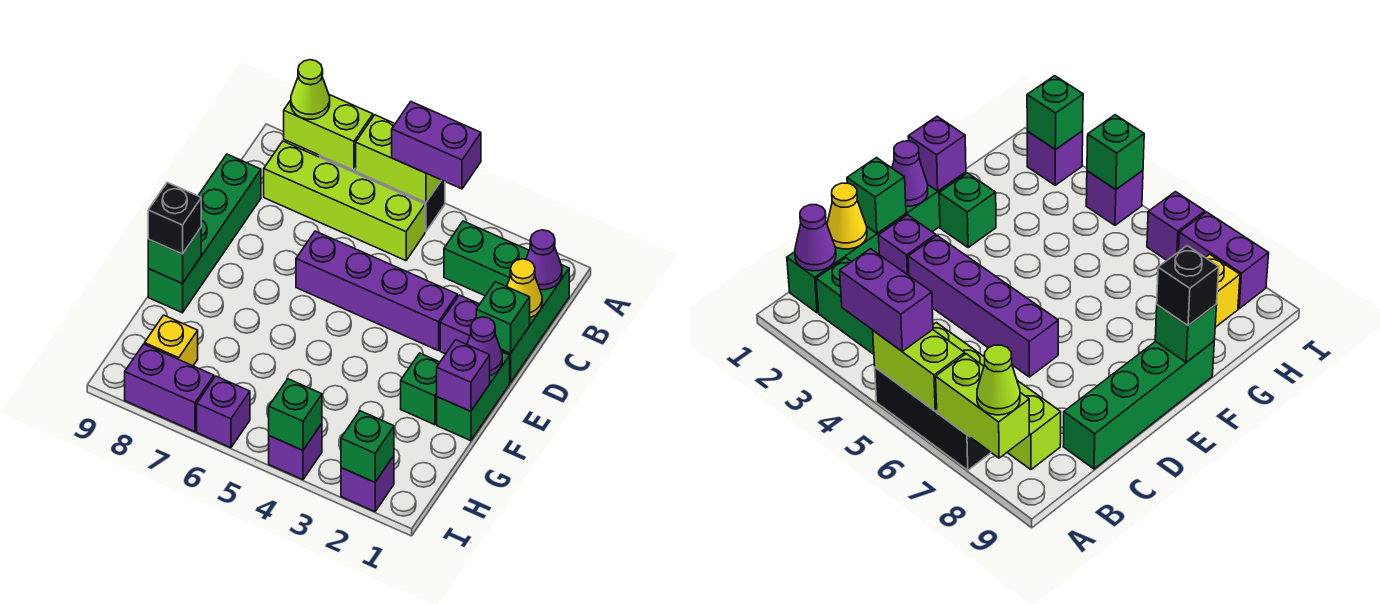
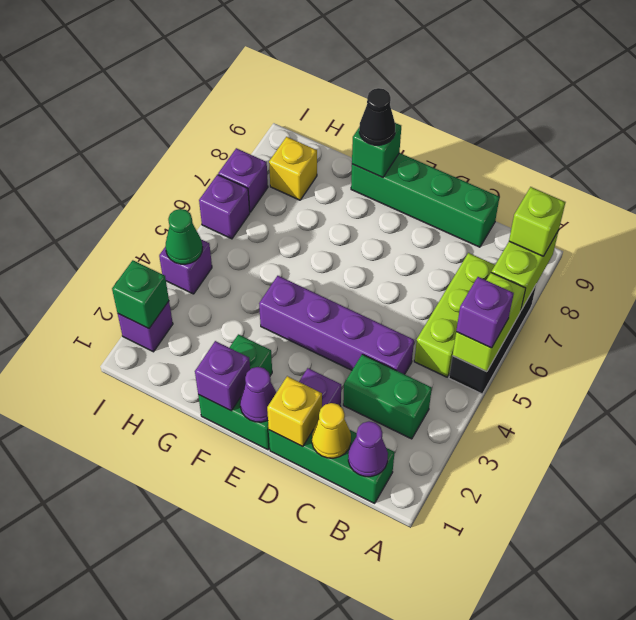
purple 1x2 brick [392,102,481,189] -> purple 1x1 brick [456,277,514,348]
lime 1x1 cone [291,60,330,119] -> lime 1x1 brick [509,187,565,256]
green 1x2 brick [444,221,529,296] -> green 1x2 brick turned to [343,354,432,439]
lime 1x4 brick [264,141,425,261] -> lime 1x3 brick [414,253,495,377]
green 1x1 brick [476,282,530,353] -> yellow 1x1 brick [267,376,322,447]
purple 1x4 brick [296,231,457,351] -> purple 1x4 brick turned to [259,276,414,374]
black 1x1 brick [148,182,201,254] -> black 1x1 cone [359,88,395,145]
green 1x1 brick [269,379,322,450] -> green 1x1 cone [165,209,203,264]
purple 1x2 brick [125,344,214,432] -> purple 1x1 brick [218,148,268,212]

